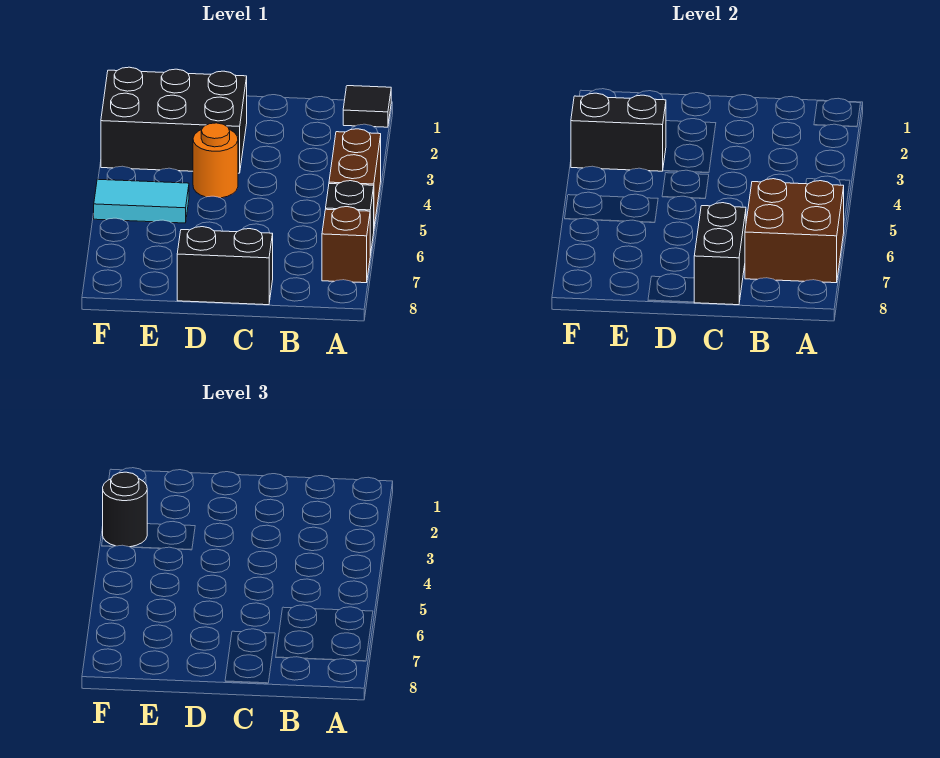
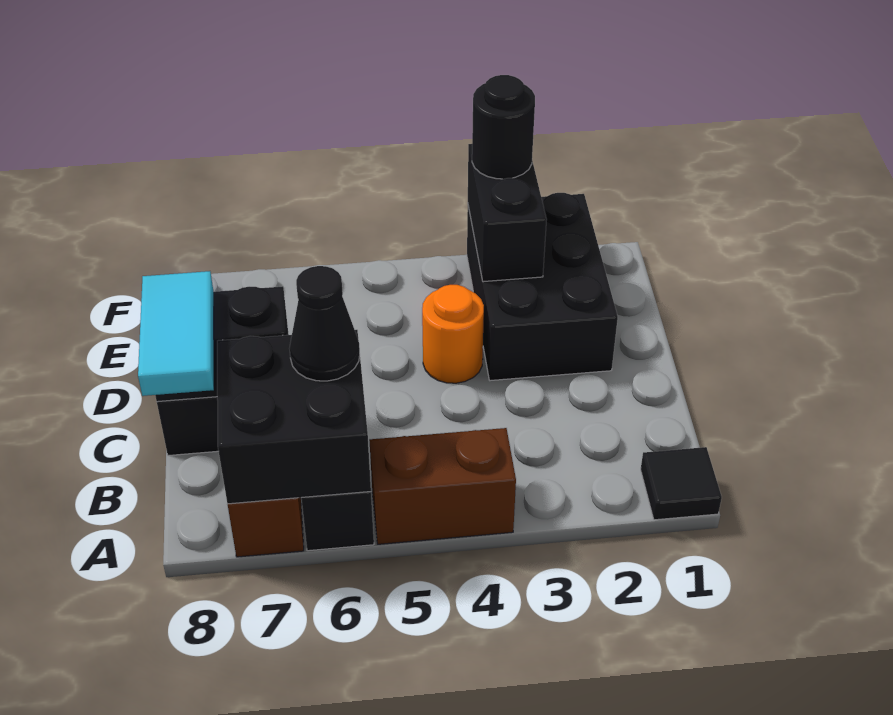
brown 2x2 brick [745,179,844,283] -> black 2x2 brick [217,330,371,504]
none -> black 1x1 cone [289,266,360,381]
cyan 1x2 tile [94,179,189,223] -> cyan 1x2 tile moved to [138,271,214,396]

